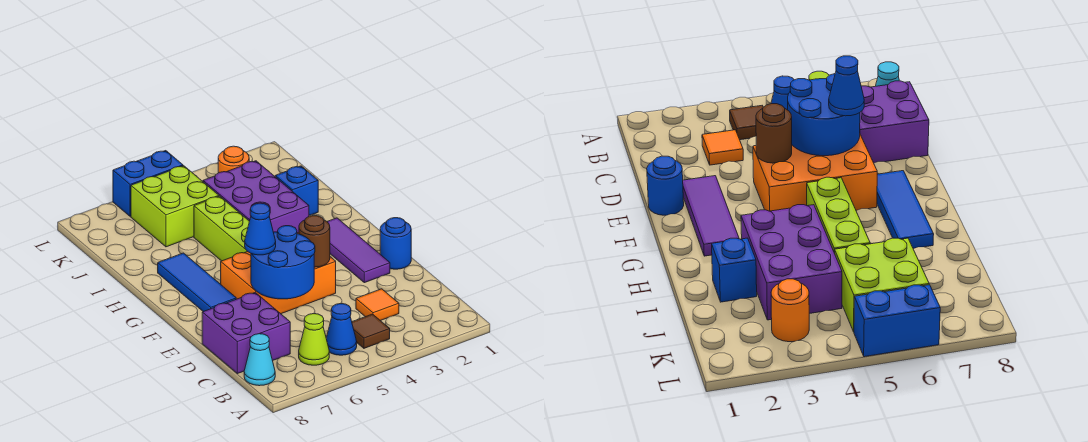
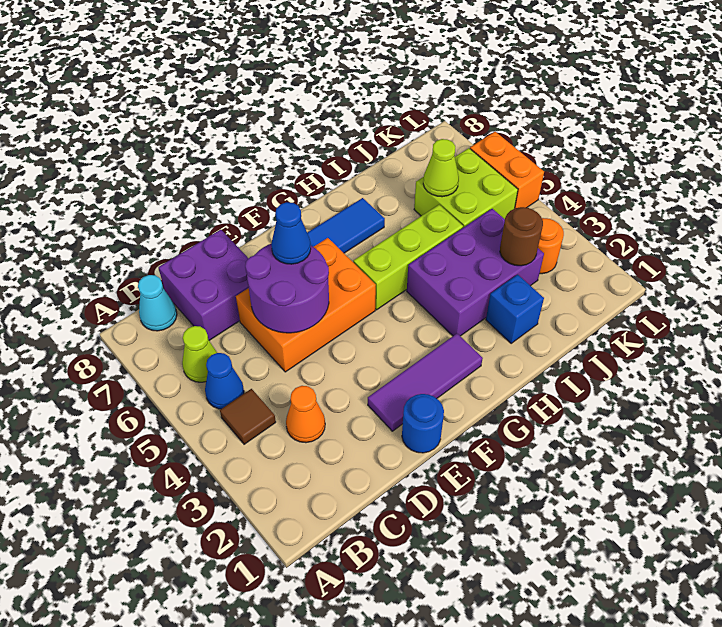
orange 1x1 tile [356,289,399,321] -> orange 1x1 cone [286,386,325,443]
blue 2x2 round brick [251,226,315,299] -> purple 2x2 round brick [245,244,329,333]
orange 2x3 brick [221,233,336,314] -> orange 2x3 brick turned to [236,238,376,372]
brown 1x1 round brick [299,215,330,267] -> brown 1x1 round brick moved to [500,207,543,266]
none -> lime 1x1 cone [423,139,459,197]
blue 1x2 brick [113,151,183,216] -> orange 1x2 brick [470,132,544,209]

